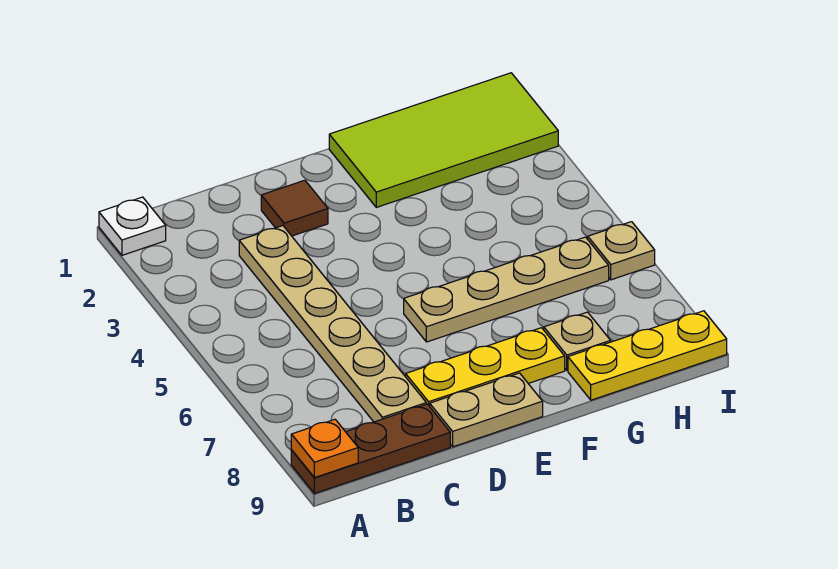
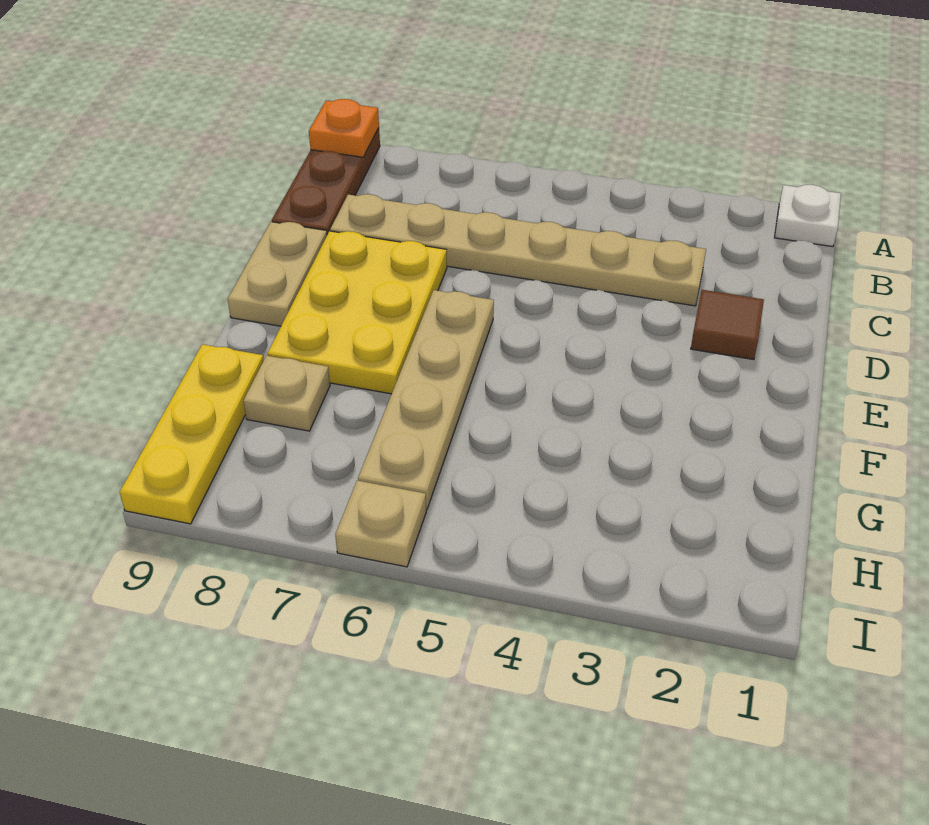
yellow 1x3 plate [406,328,565,406] -> yellow 2x3 plate [267,231,447,394]
lime 2x4 tile [329,73,558,207] -> none

